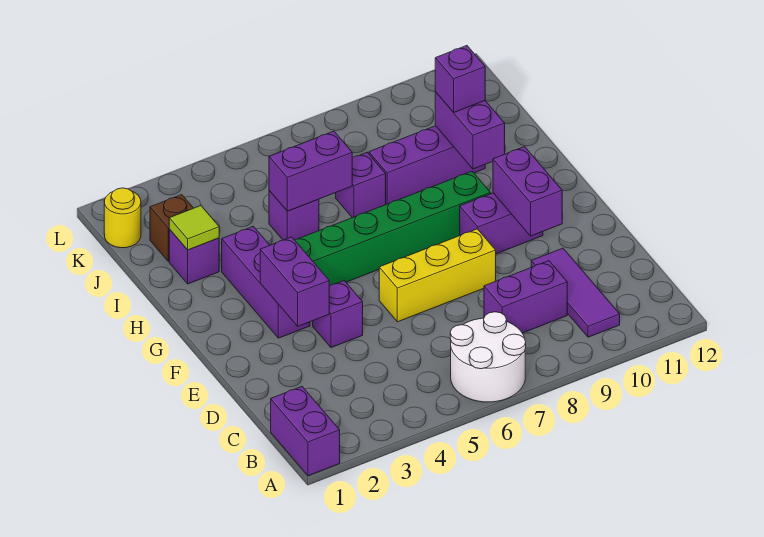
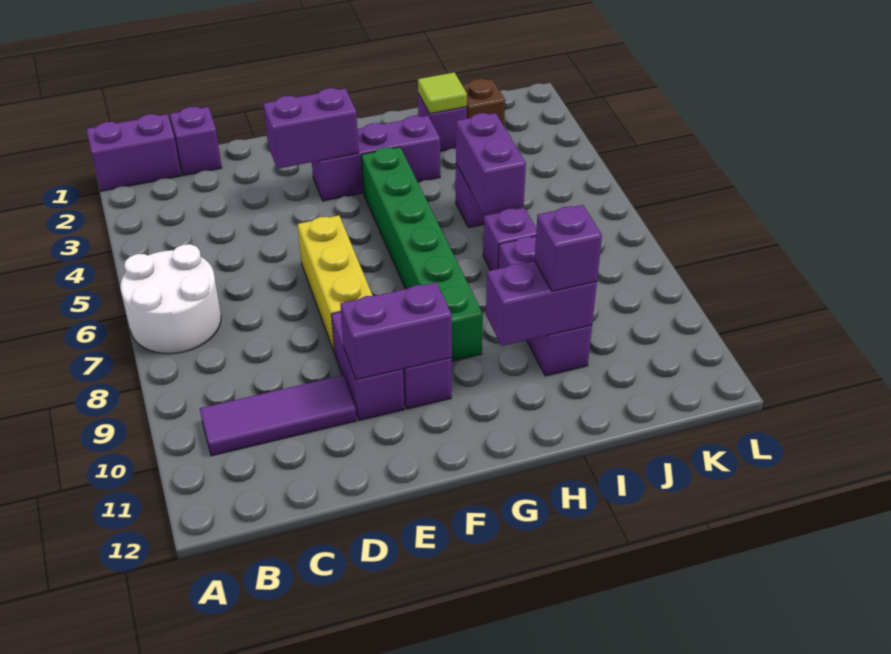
purple 1x2 brick [484,261,567,333] -> purple 1x2 brick moved to [331,312,404,421]
purple 1x1 brick [313,281,363,348] -> purple 1x1 brick moved to [170,107,222,176]
yellow 1x1 round brick [104,188,141,248] -> none

